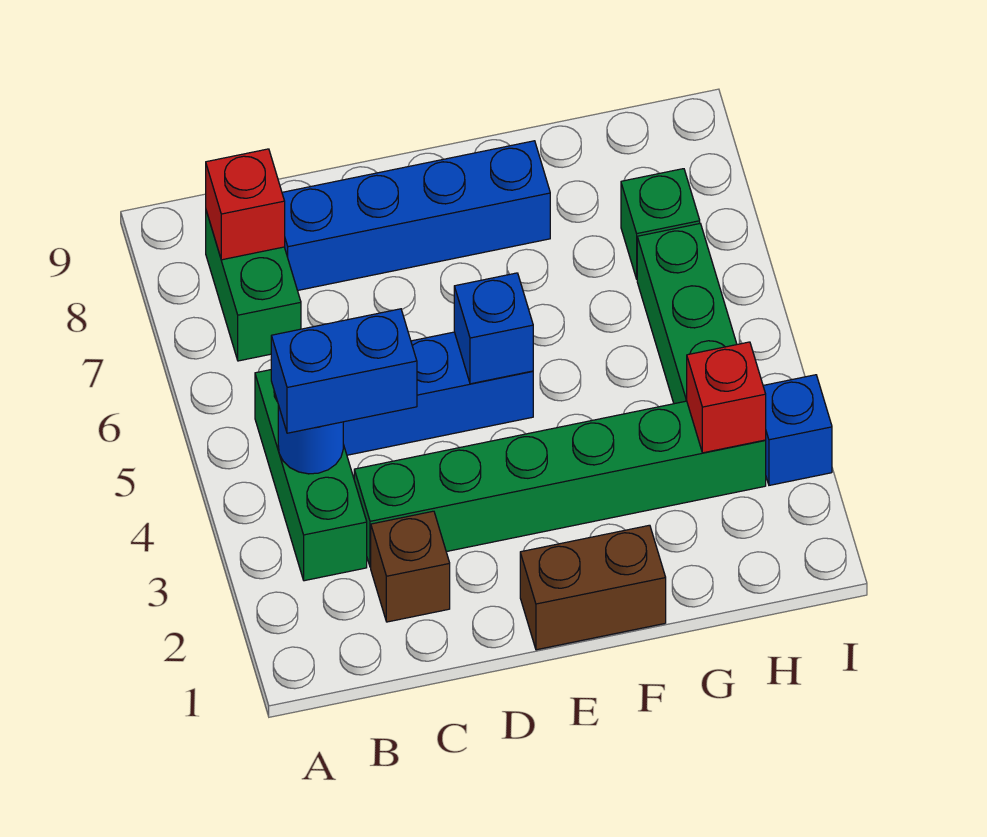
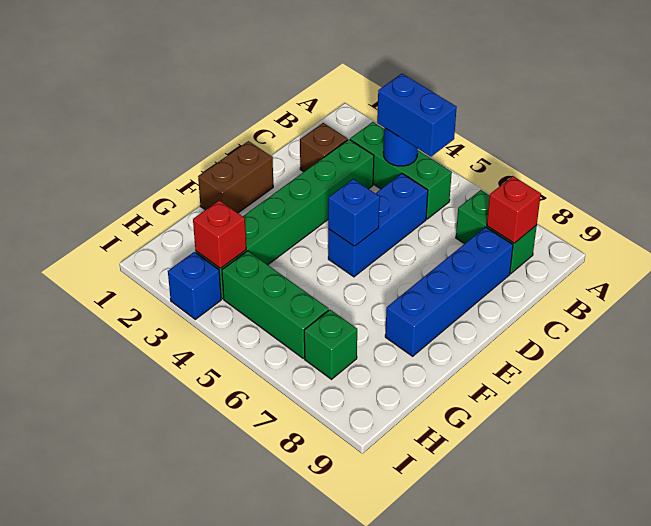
blue 1x2 brick [271,309,417,433] -> blue 1x2 brick turned to [377,74,457,157]

